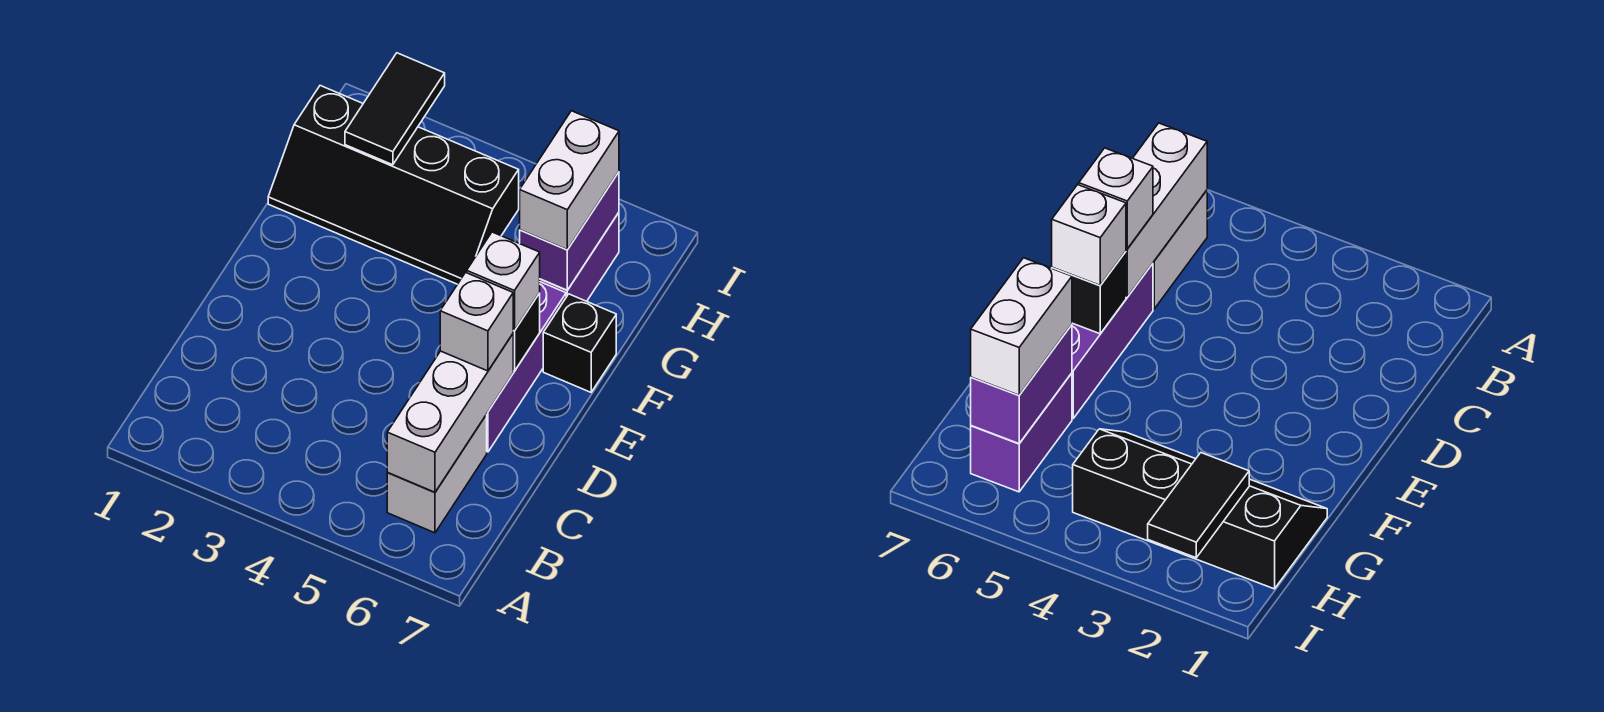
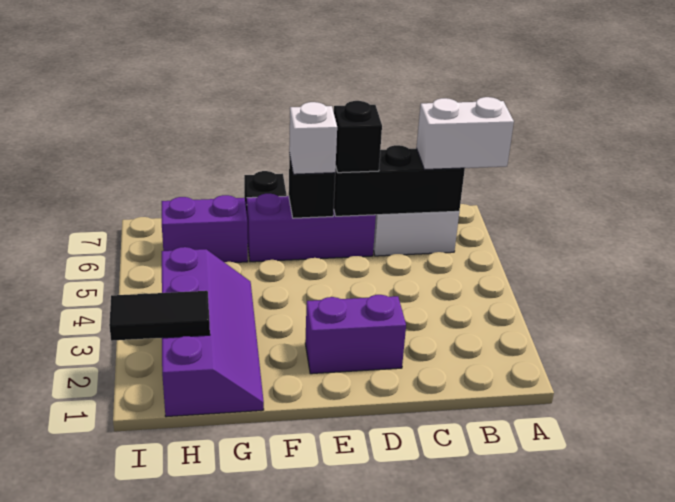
white 1x3 brick [387,334,513,492] -> black 1x3 brick [334,145,465,216]
white 1x1 brick [440,273,513,371] -> black 1x1 brick [334,101,382,173]
black 2x4 slope [268,86,519,284] -> purple 2x4 slope [162,247,264,417]
purple 1x2 brick [520,172,619,290] -> purple 1x2 brick moved to [305,295,406,374]
white 1x2 brick [520,111,619,250] -> white 1x2 brick moved to [416,97,514,169]

